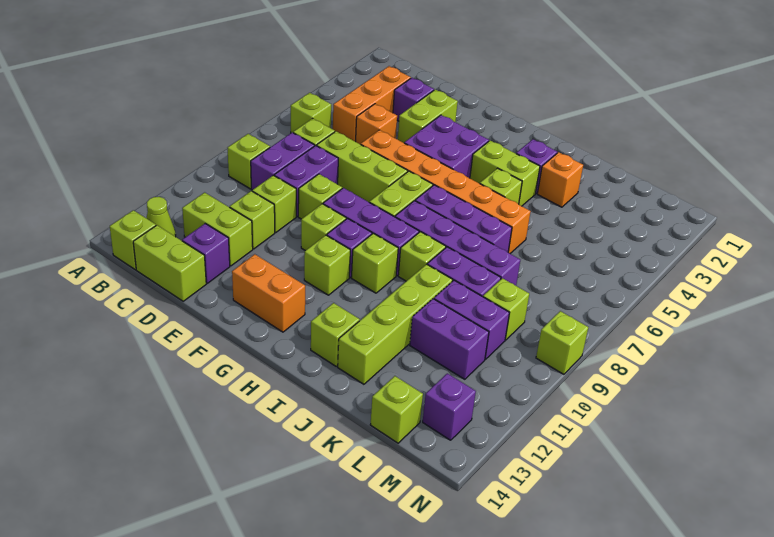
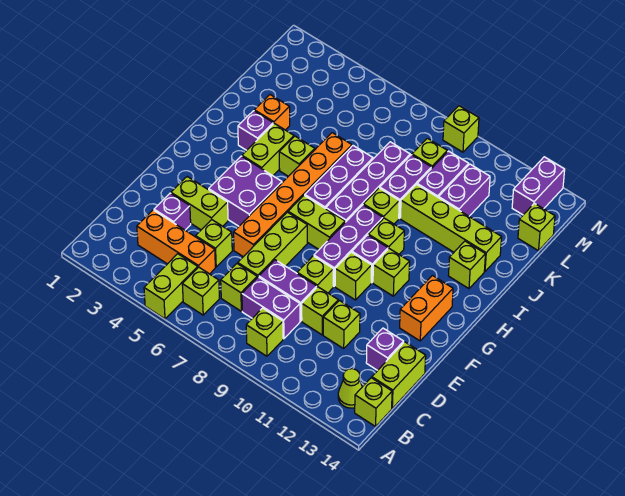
lime 1x2 brick [182,192,253,266] -> lime 1x2 brick moved to [144,254,198,319]
orange 1x1 brick [356,104,397,144] -> lime 1x1 brick [196,220,232,267]
purple 1x1 brick [423,373,476,440] -> purple 1x2 brick [512,157,565,215]

